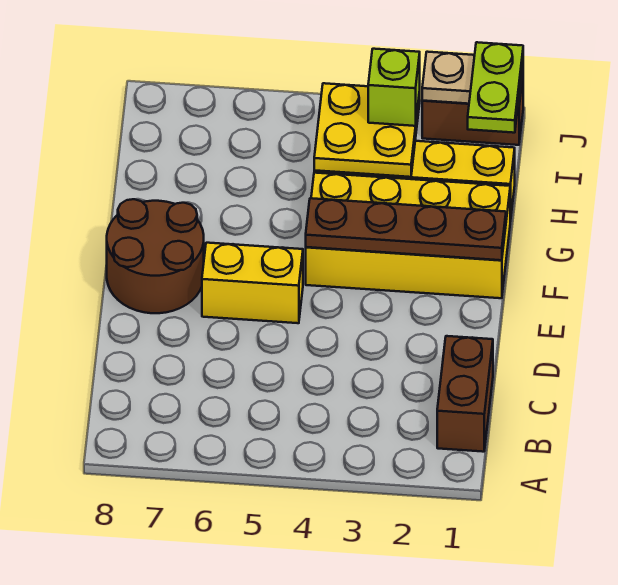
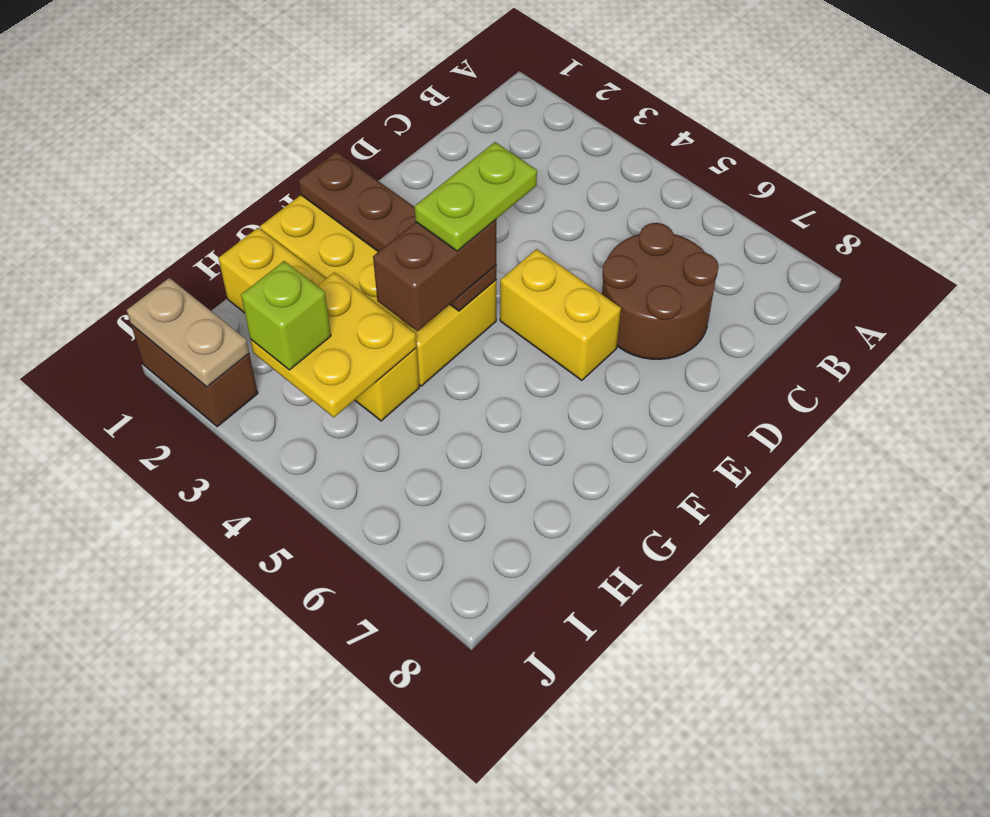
brown 1x2 brick [437,336,493,452] -> brown 1x2 brick moved to [373,220,496,331]
brown 2x2 round brick [107,199,204,313] -> brown 2x2 round brick moved to [602,223,718,359]
lime 1x2 plate [468,42,523,133] -> lime 1x2 plate moved to [415,142,537,251]

